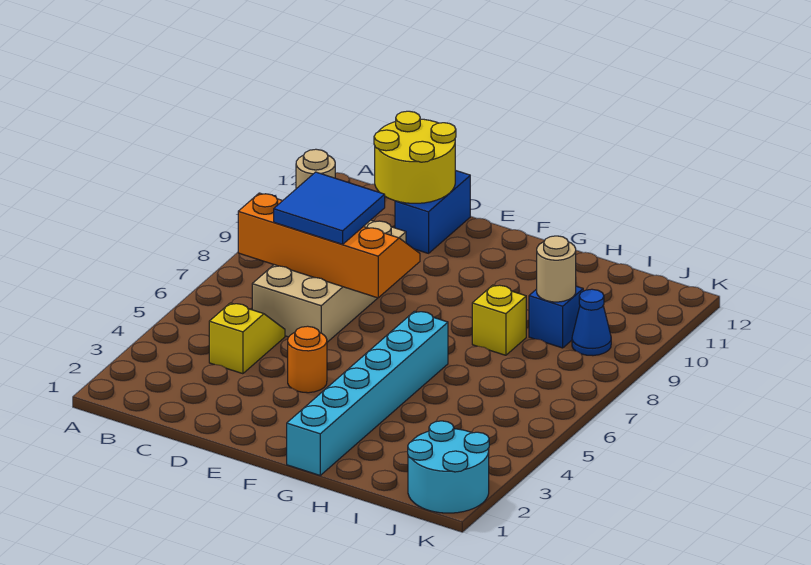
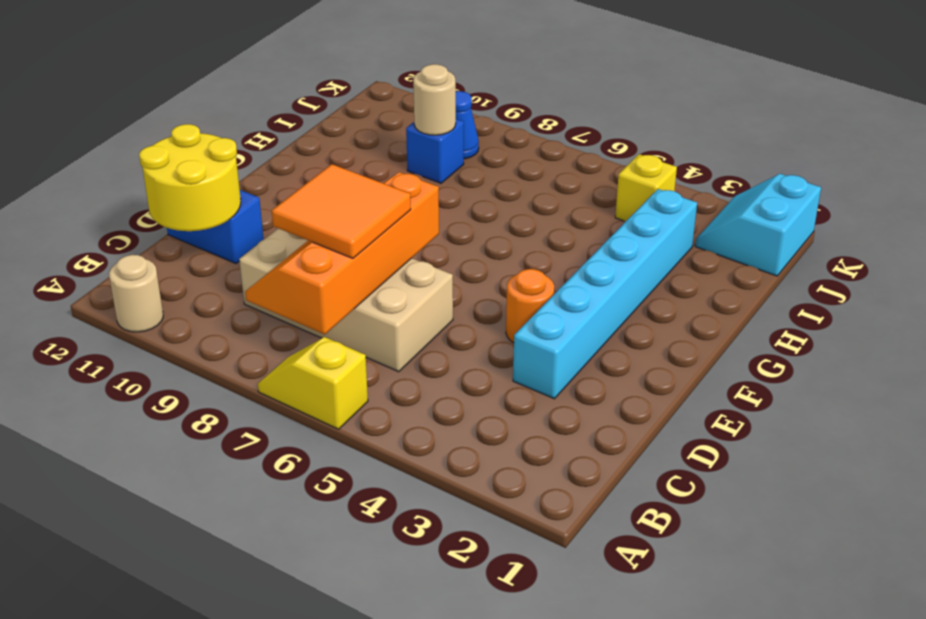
yellow 1x2 slope [209,303,285,374] -> yellow 1x2 slope moved to [258,337,368,429]
blue 2x2 tile [274,172,385,244] -> orange 2x2 tile [272,164,411,258]
cyan 1x6 brick [287,311,448,475] -> cyan 1x6 brick turned to [513,189,697,399]
yellow 1x1 brick [472,285,526,355] -> yellow 1x1 brick moved to [615,154,677,221]
cyan 2x2 round brick [408,421,489,513] -> cyan 2x2 slope [695,174,821,276]

